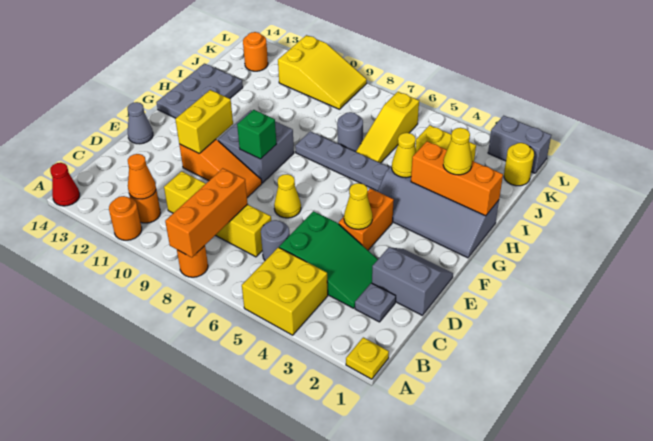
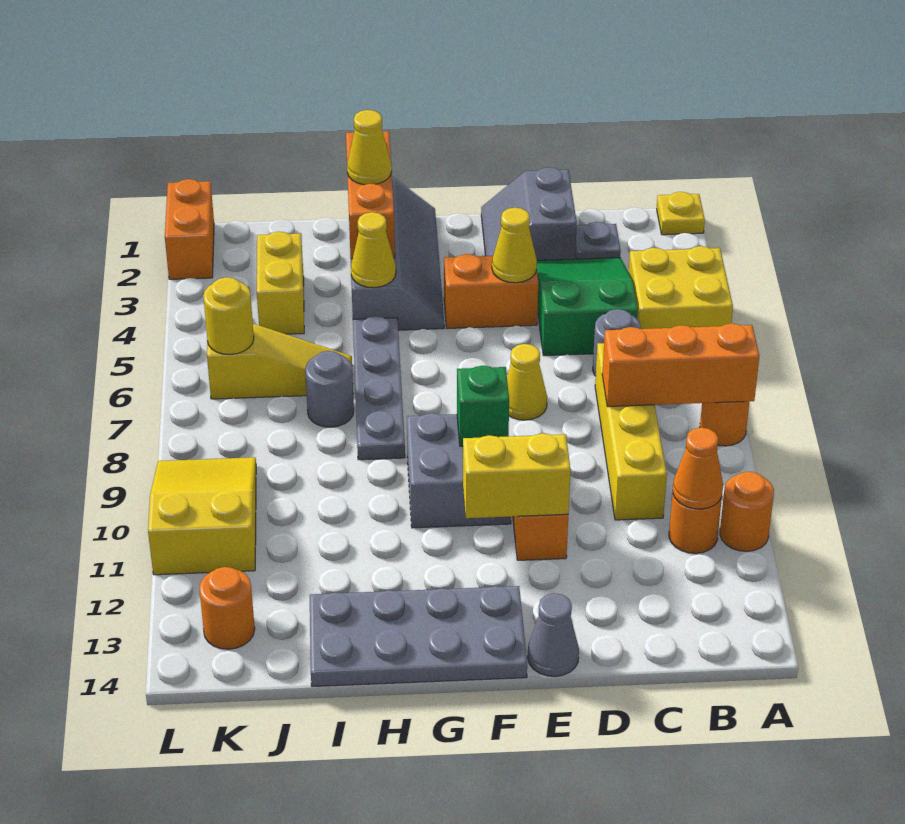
red 1x1 cone [50,163,80,206] -> none
grey 2x3 plate [156,64,243,118] -> grey 2x4 plate [310,586,527,687]
yellow 1x1 round brick [504,143,534,186] -> yellow 1x1 round brick moved to [203,277,254,355]
grey 1x2 brick [488,116,551,173] -> orange 1x2 brick [165,179,214,279]

